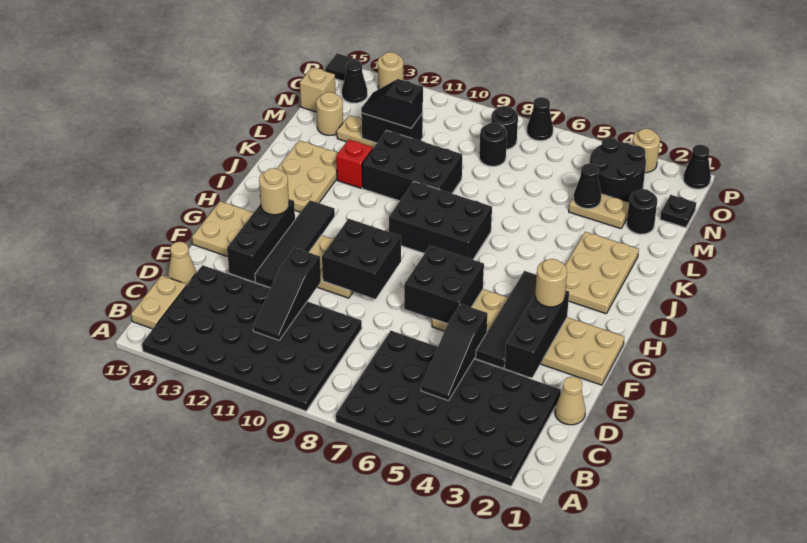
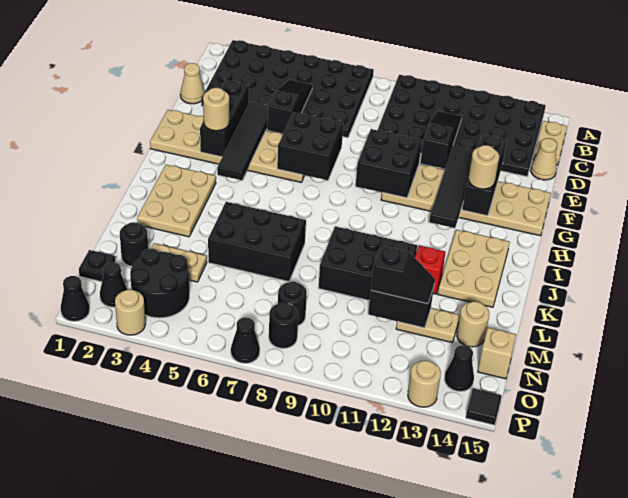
black 2x3 brick [389,181,492,260] -> black 2x3 brick moved to [208,202,306,282]
black 1x1 cone [574,163,601,209] -> black 1x1 cone moved to [100,262,127,307]

